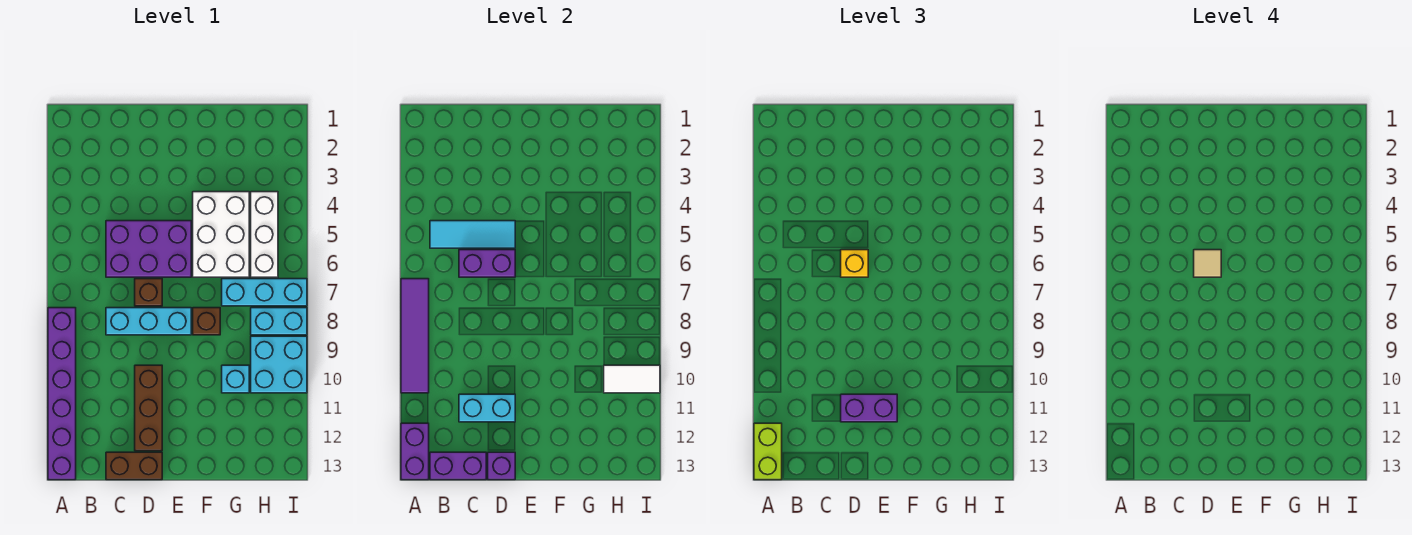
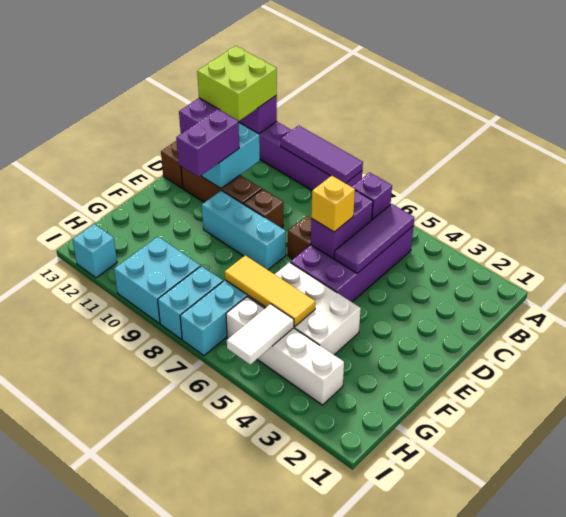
purple 1x4 tile [401,279,429,393] -> purple 1x3 tile [281,125,363,183]
lime 1x2 brick [754,423,782,480] -> lime 2x2 brick [197,46,277,121]
cyan 1x3 tile [430,221,515,248] -> purple 1x3 tile [334,204,415,273]
purple 2x3 brick [106,221,191,277] -> purple 2x4 brick [290,226,414,302]
cyan 1x3 brick [106,308,191,335] -> cyan 1x3 brick turned to [202,190,286,270]
tan 1x1 tile [1194,250,1221,277] -> none
purple 1x1 brick [488,452,515,480] -> purple 1x1 brick moved to [352,173,392,220]
brown 1x1 brick [193,308,220,335] -> brown 1x1 brick moved to [244,189,283,228]
none -> yellow 1x3 tile [225,255,315,327]
cyan 1x1 brick [222,365,249,393] -> cyan 1x1 brick moved to [73,224,117,278]
white 1x3 brick [251,192,278,277] -> white 1x4 brick [226,297,344,405]
white 1x2 tile [604,365,660,393] -> white 1x2 tile moved to [227,304,294,364]

